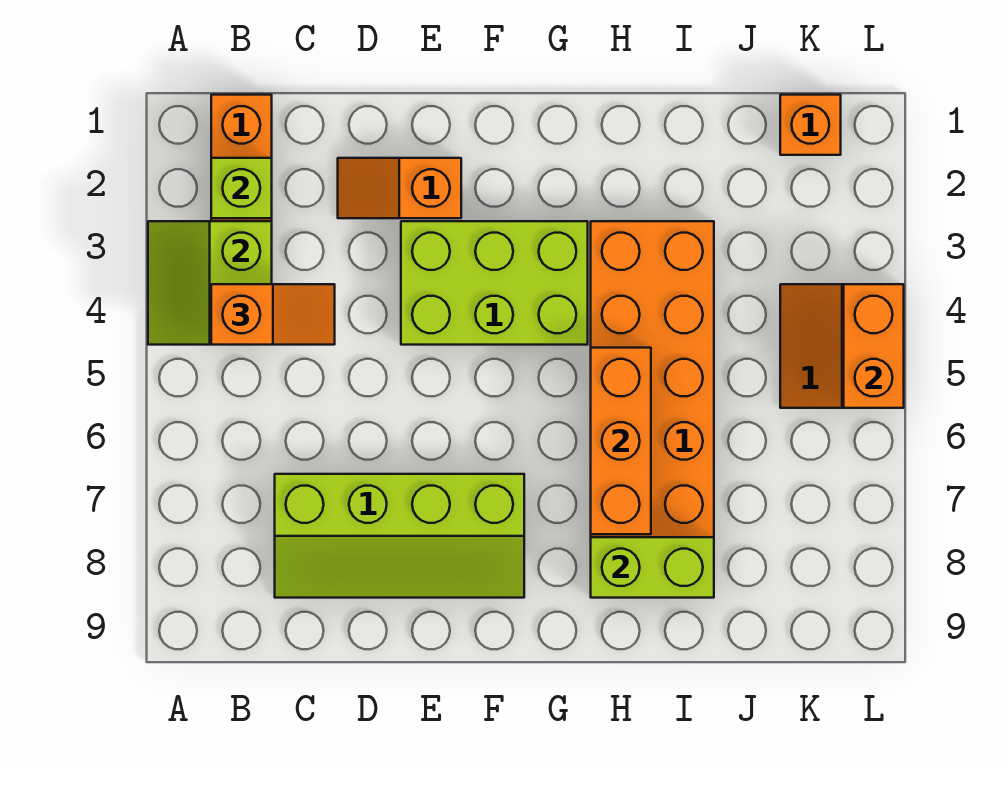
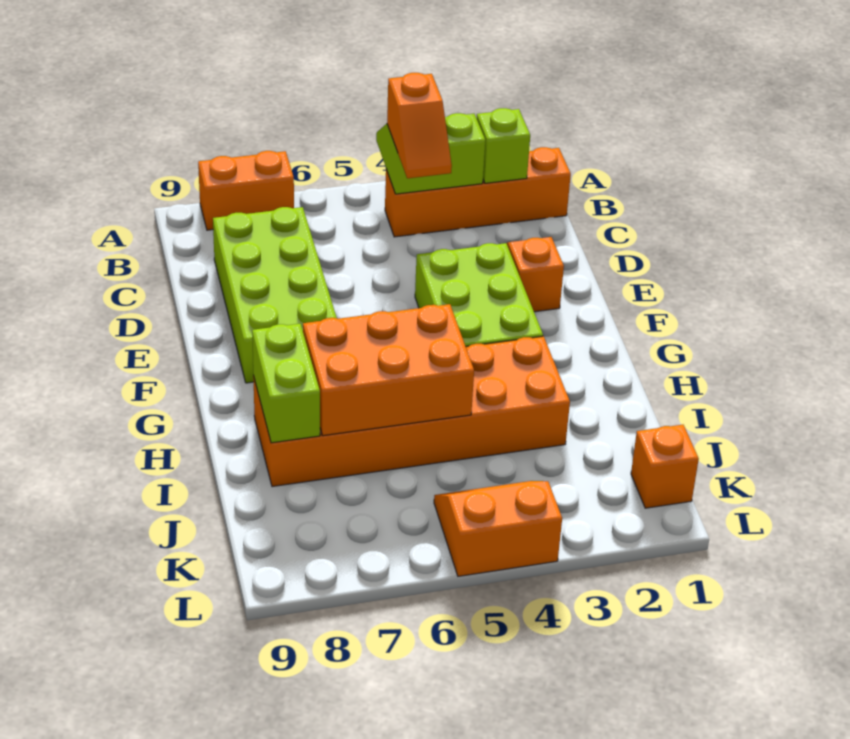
lime 2x4 slope [275,474,524,598] -> lime 2x4 brick [213,207,337,383]
orange 1x3 brick [591,348,651,534] -> orange 2x3 brick [303,304,474,436]
orange 1x2 brick [844,284,904,408] -> orange 1x2 brick moved to [198,151,294,230]

